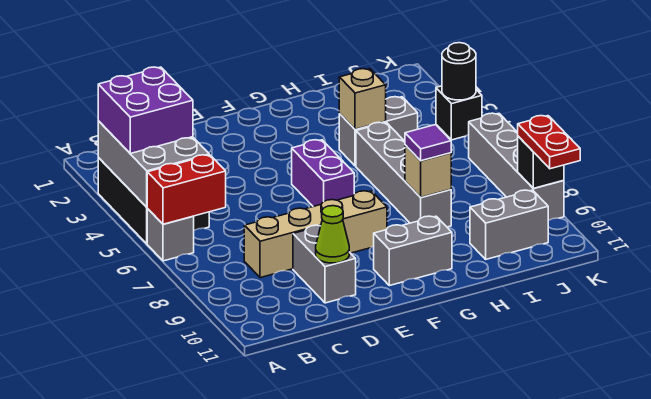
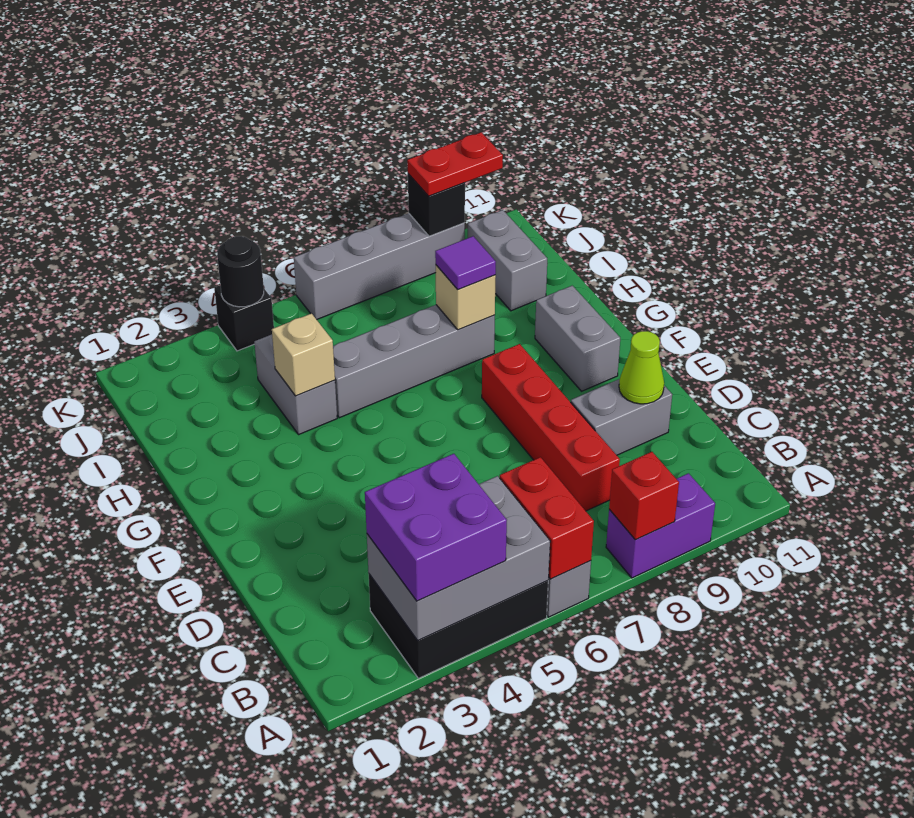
none -> red 1x1 brick [609,452,679,540]
tan 1x4 brick [244,191,387,278] -> red 1x4 brick [482,344,620,511]
purple 1x2 brick [292,140,354,207] -> purple 1x2 brick moved to [606,473,715,578]

